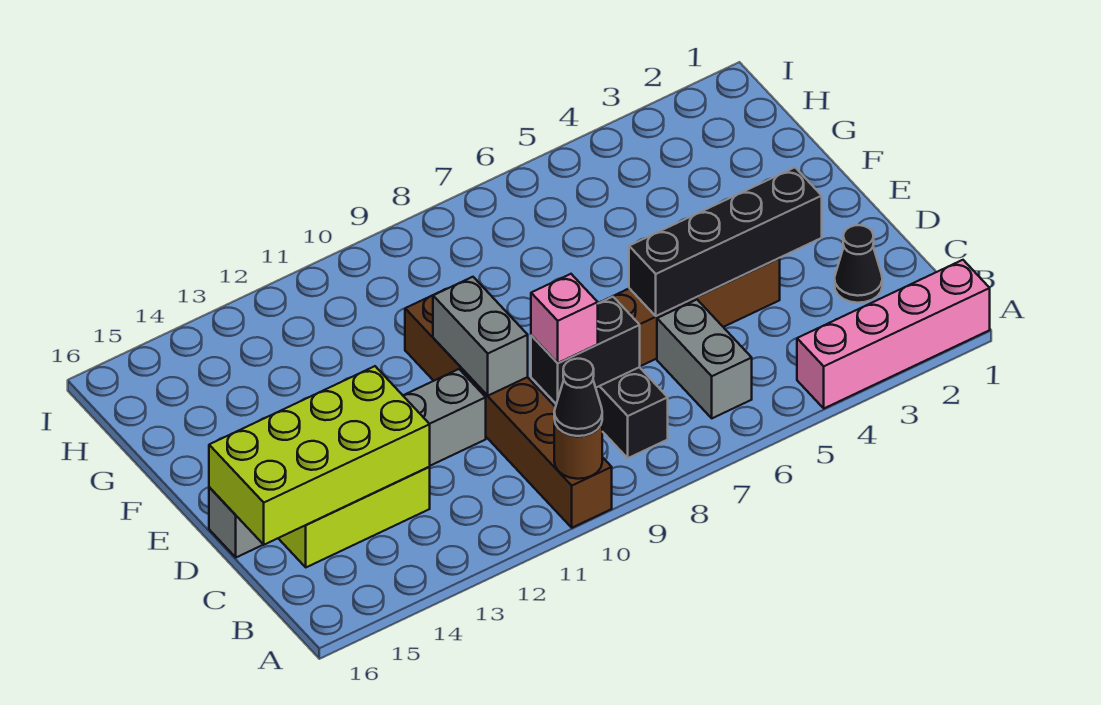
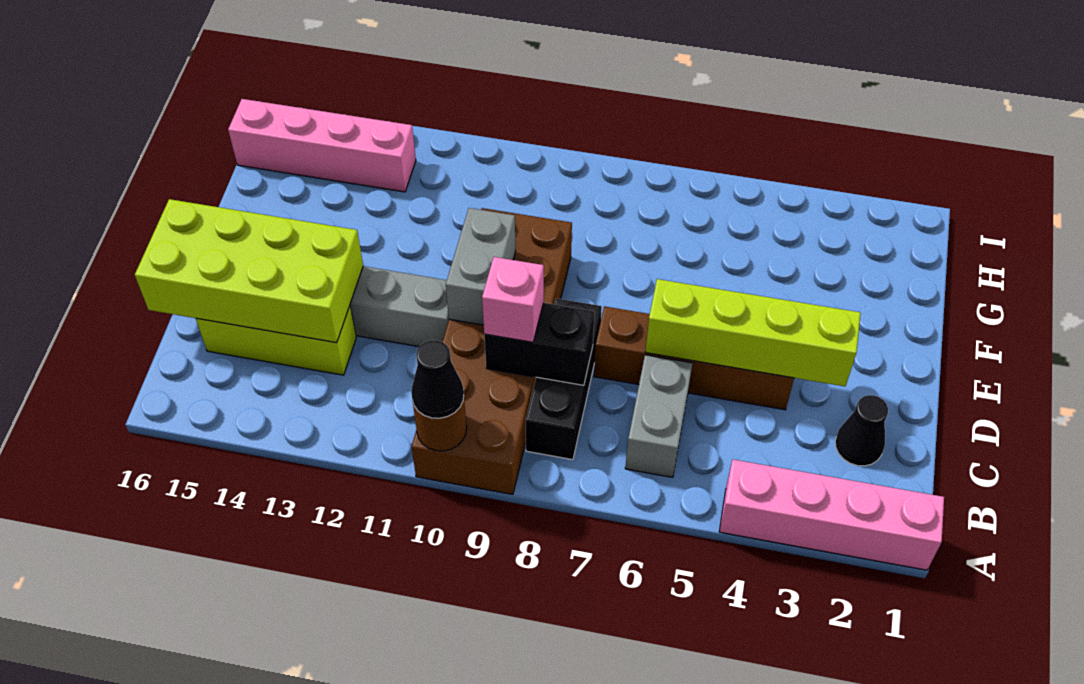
brown 1x6 brick [405,289,612,528] -> brown 2x6 brick [412,208,572,494]
black 1x4 brick [629,168,822,316] -> lime 1x4 brick [645,279,861,386]
none -> pink 1x4 brick [228,99,416,192]

